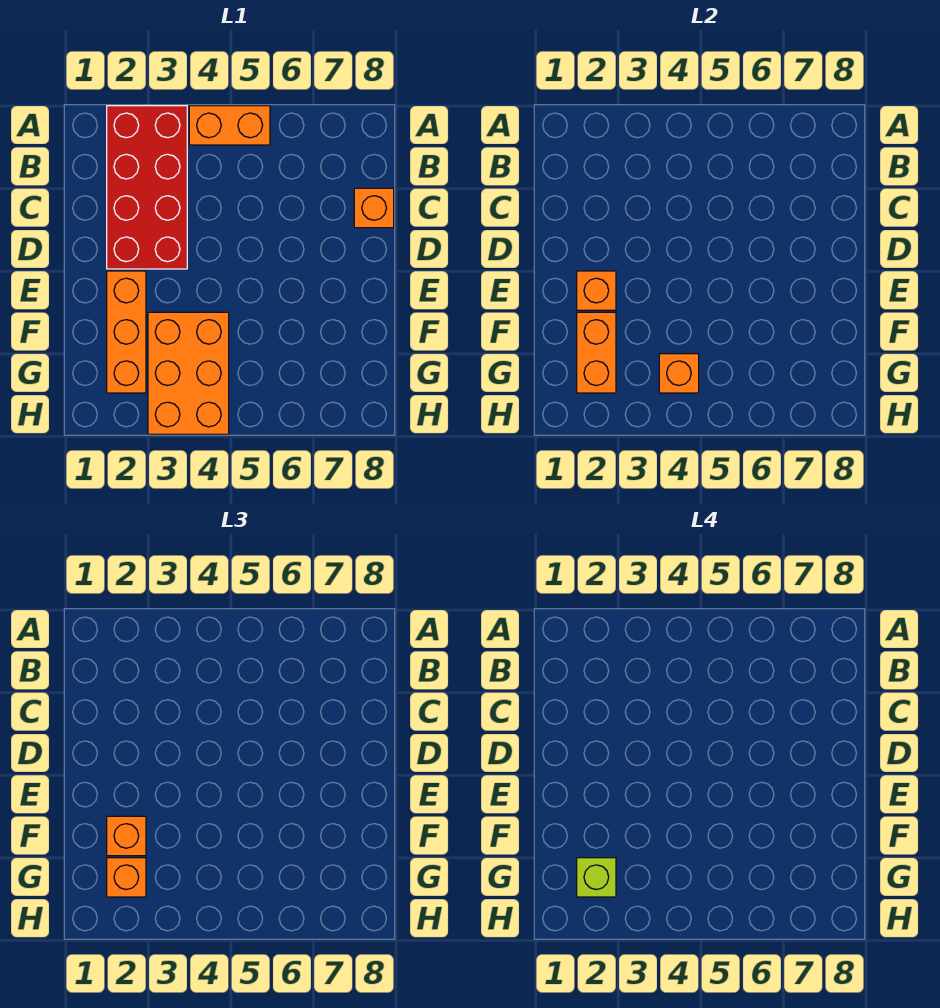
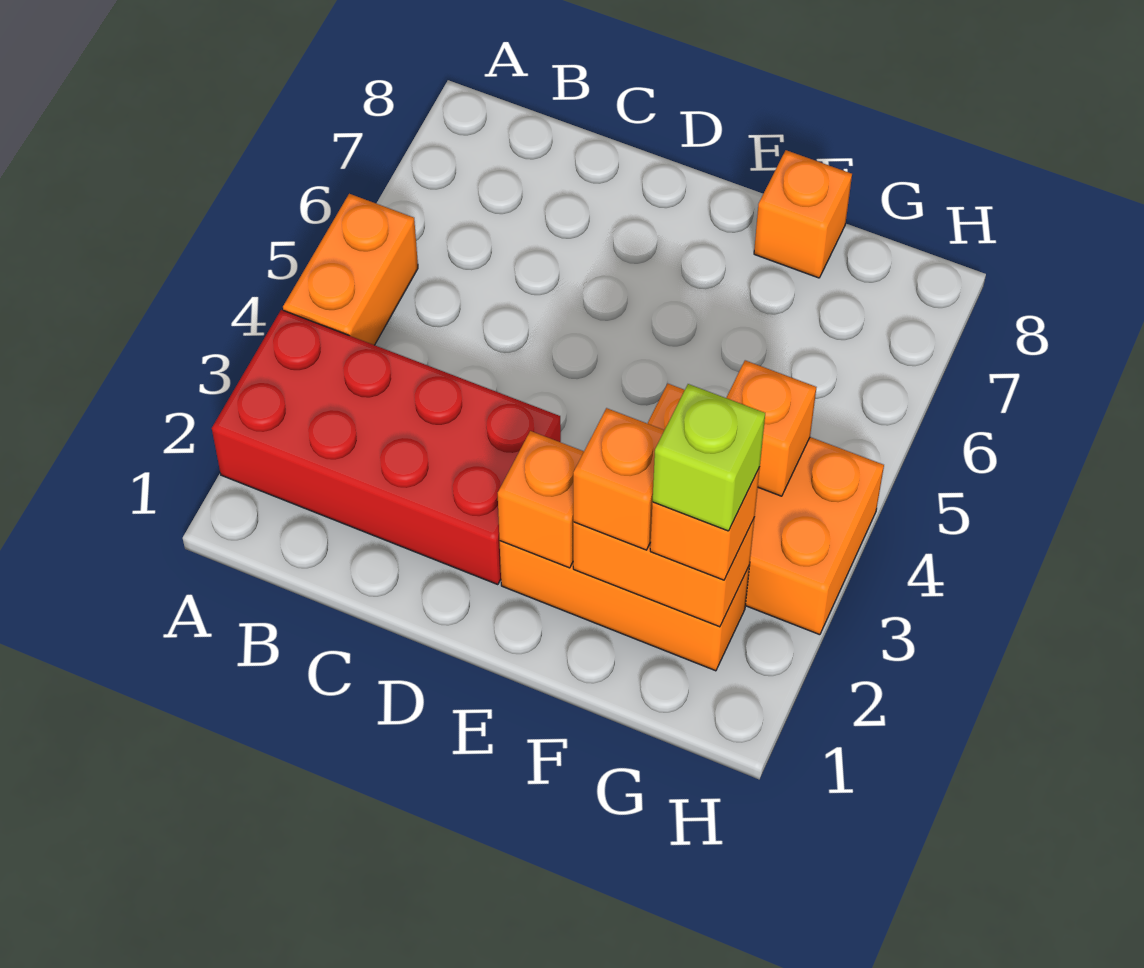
orange 1x1 brick [354,188,394,228] -> orange 1x1 brick moved to [754,150,852,278]

